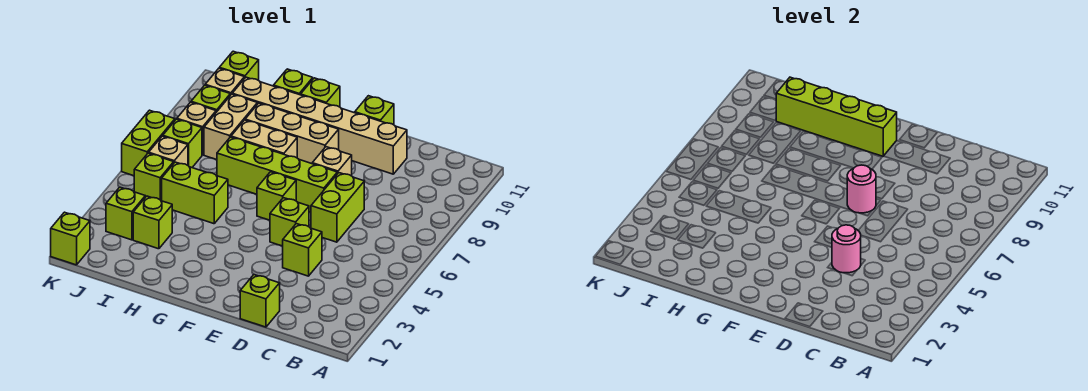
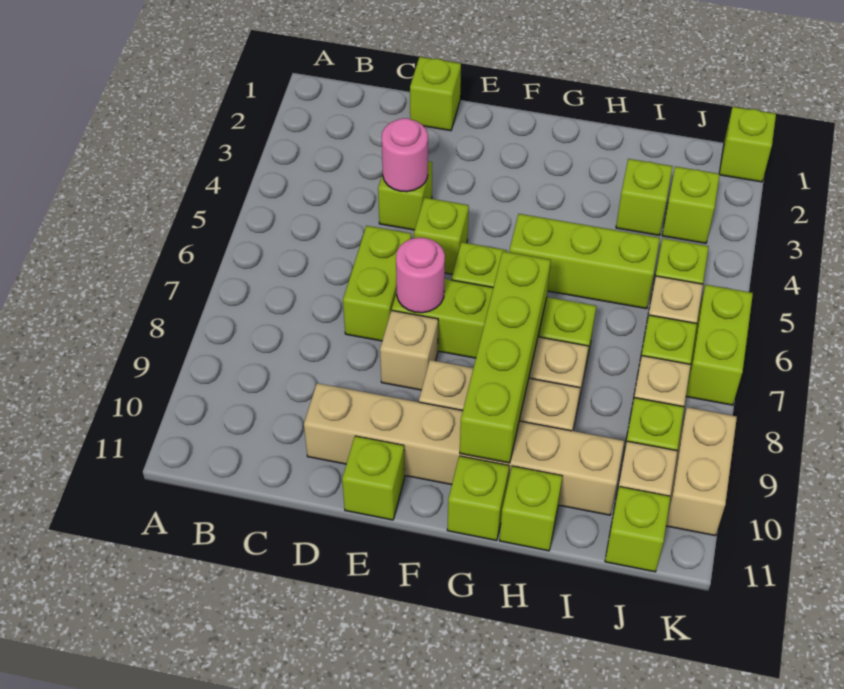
lime 1x4 brick [776,77,897,156] -> lime 1x4 brick turned to [460,251,551,463]
lime 1x2 brick [162,162,228,224] -> lime 1x3 brick [510,214,660,309]
tan 1x2 brick [204,94,257,160] -> tan 1x2 brick moved to [666,407,737,536]

